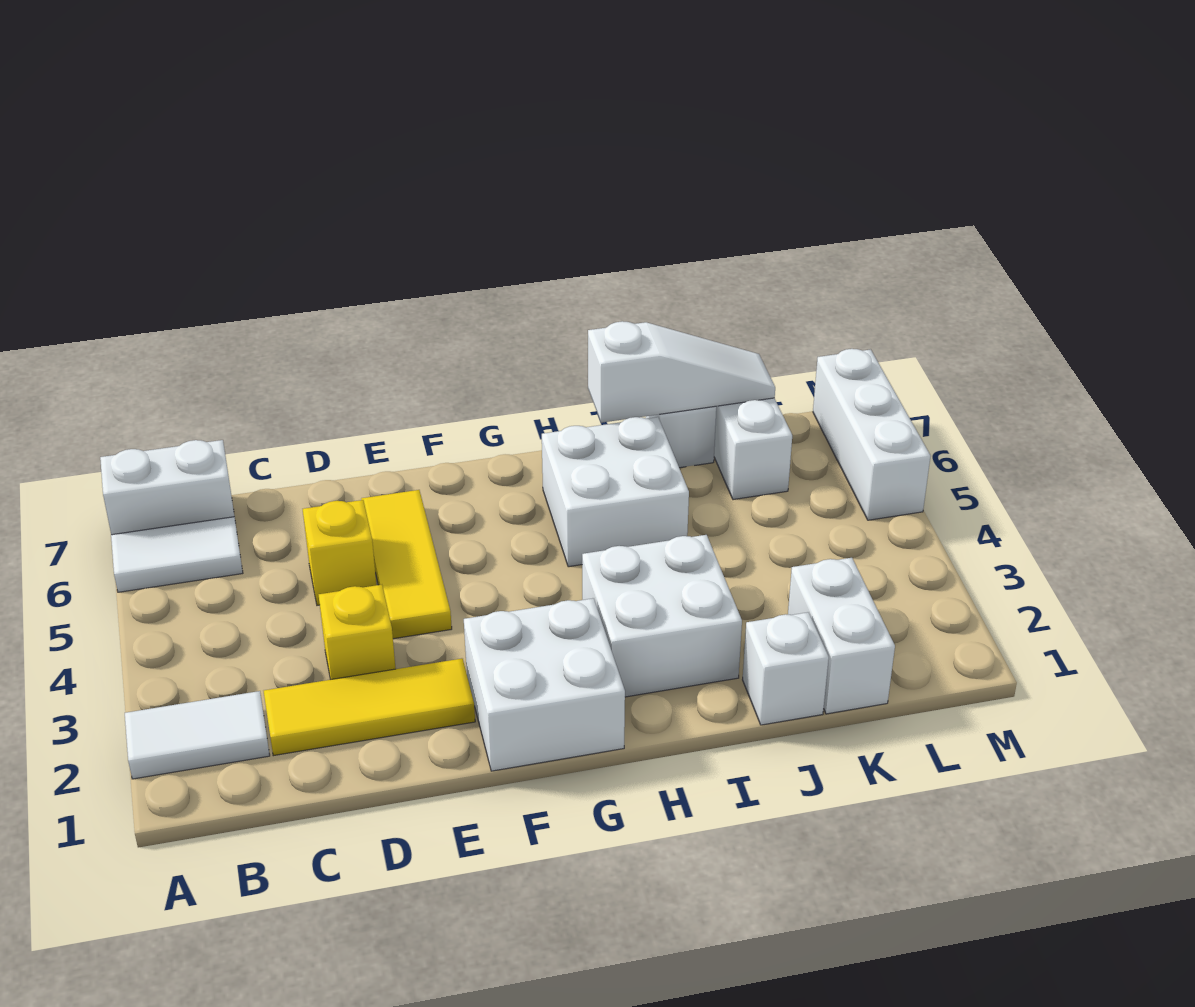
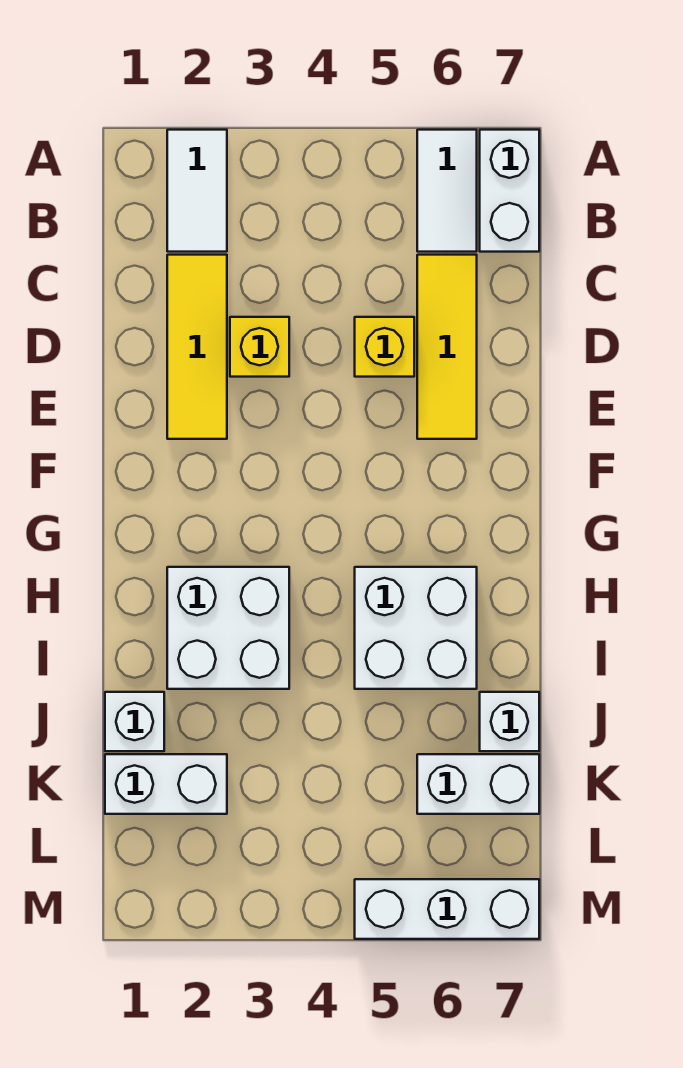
yellow 1x3 tile [361,490,452,639] -> yellow 1x3 tile turned to [417,255,477,439]
white 2x2 brick [464,598,625,771] -> none
white 1x3 slope [588,321,775,423] -> none

